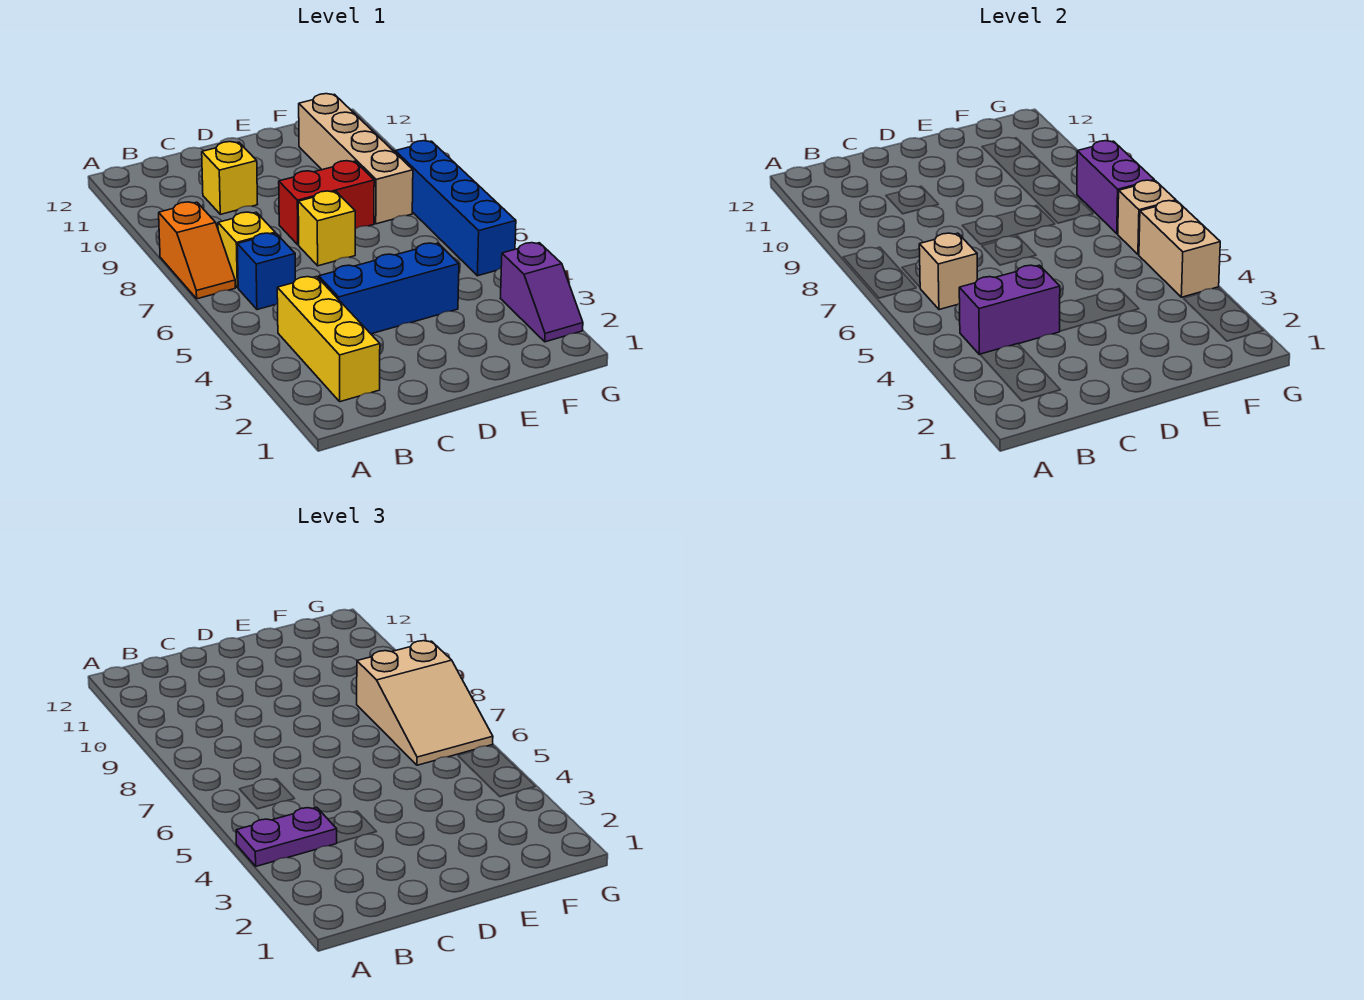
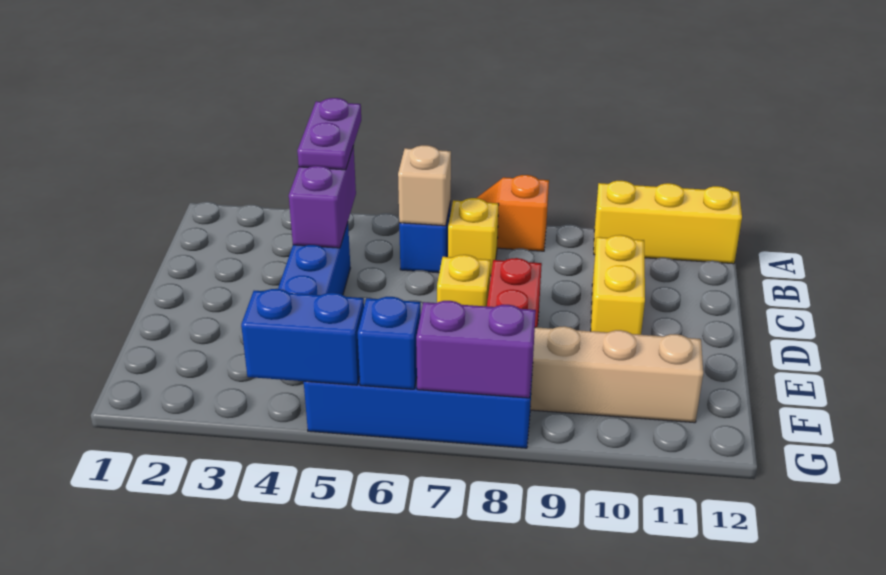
yellow 1x3 brick [277,277,380,402] -> yellow 1x3 brick moved to [594,181,742,264]
yellow 1x1 brick [202,142,258,214] -> yellow 1x2 brick [591,235,645,335]
tan 2x3 slope [357,641,493,765] -> none
purple 1x2 slope [500,243,583,342] -> none
tan 1x2 brick [1139,201,1220,297] -> blue 1x2 brick [241,289,364,385]
tan 1x1 brick [1118,180,1176,255] -> blue 1x1 brick [358,297,421,389]

